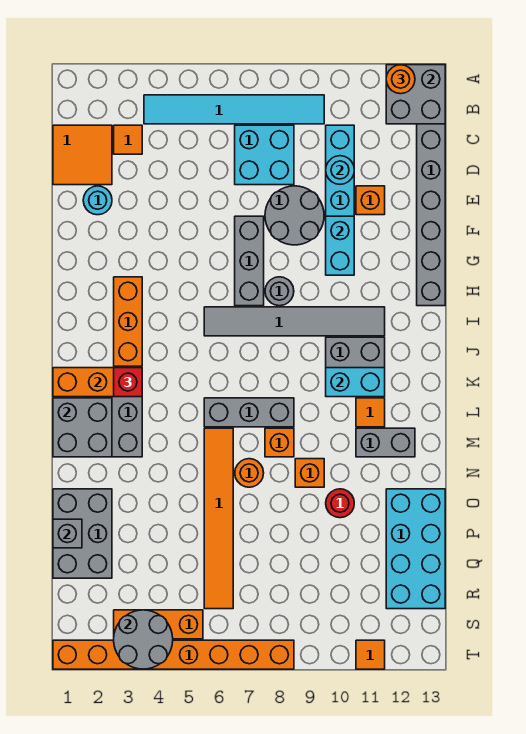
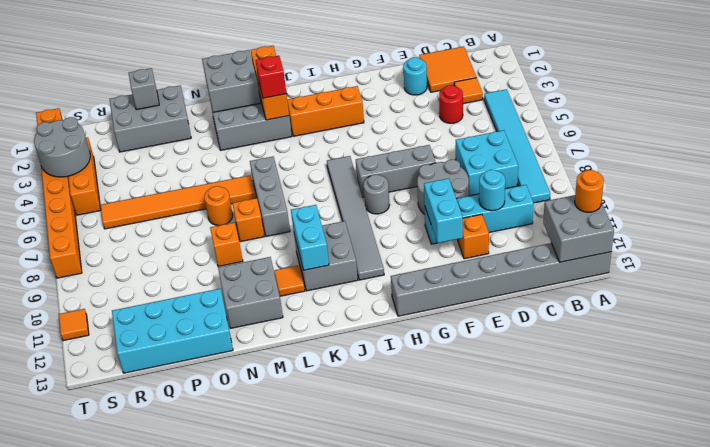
cyan 1x2 brick [326,216,354,275] -> cyan 1x2 brick turned to [424,178,463,243]
grey 1x2 brick [356,428,415,457] -> grey 2x2 brick [218,257,283,328]
red 1x1 round brick [326,489,354,518] -> red 1x1 round brick moved to [439,85,463,123]

